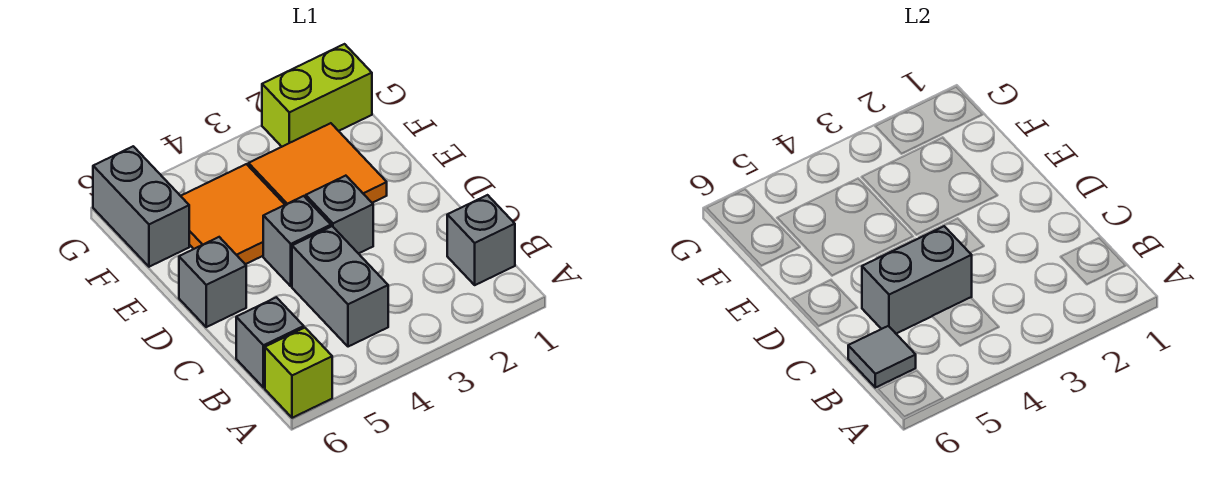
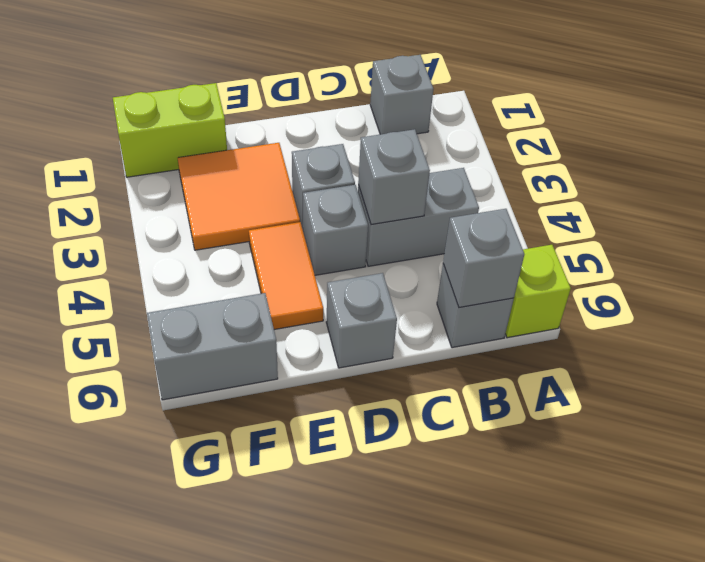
grey 1x1 tile [848,326,916,388] -> grey 1x1 brick [443,209,524,307]
grey 1x2 brick [862,226,972,334] -> grey 1x1 brick [358,129,430,225]
orange 2x2 tile [181,164,285,264] -> orange 1x2 tile [249,222,323,330]
lime 1x2 brick [262,44,372,147] -> lime 1x2 brick turned to [113,83,227,177]

